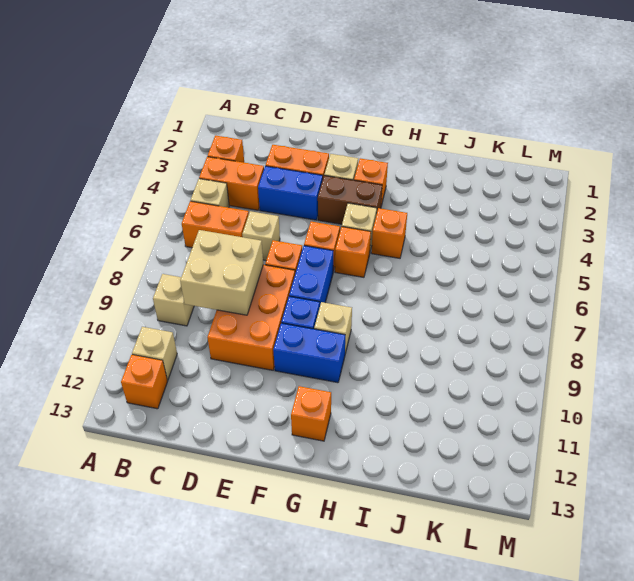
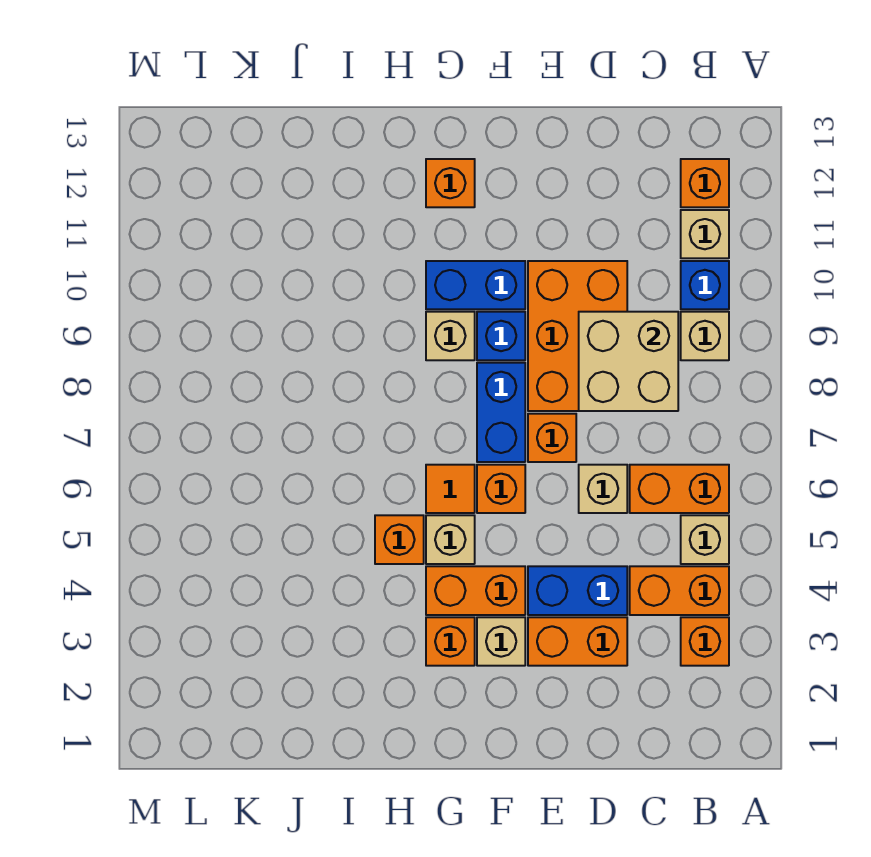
none -> blue 1x1 brick [681,261,729,309]
brown 1x2 brick [318,176,382,224] -> orange 1x2 brick [426,566,525,615]
orange 1x1 brick [335,227,371,277] -> orange 1x1 tile [426,465,475,513]

